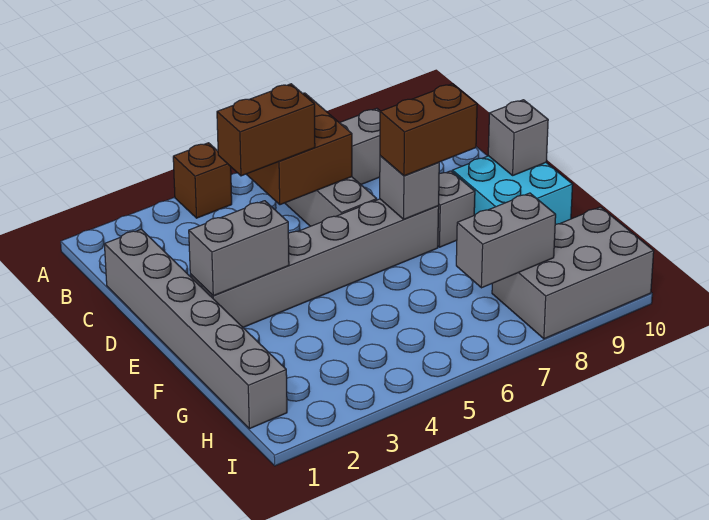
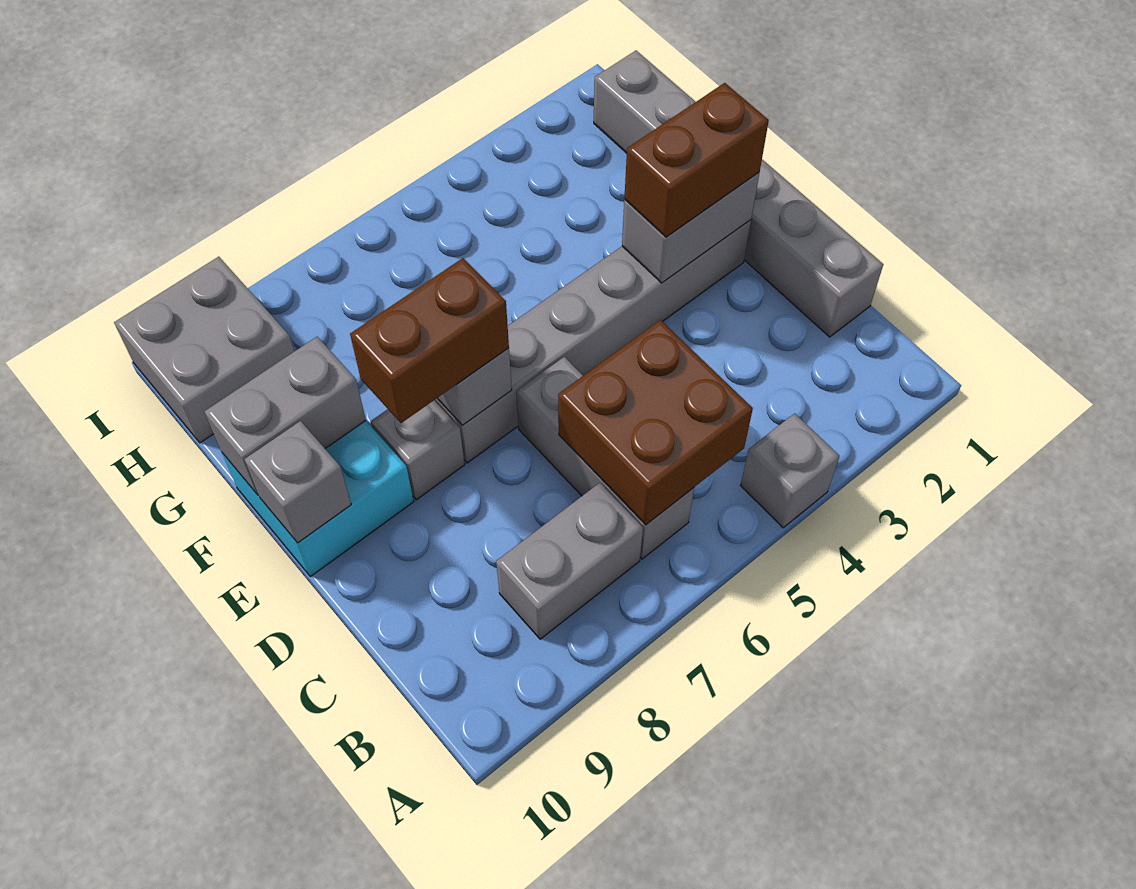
brown 1x1 brick [173,143,232,218] -> grey 1x1 brick [741,413,840,528]
brown 1x2 brick [217,84,315,176] -> brown 1x2 brick moved to [624,83,769,237]
grey 1x2 brick [456,193,556,288] -> grey 1x2 brick moved to [204,337,366,495]
grey 2x3 brick [492,207,654,339] -> grey 2x2 brick [114,257,294,443]

